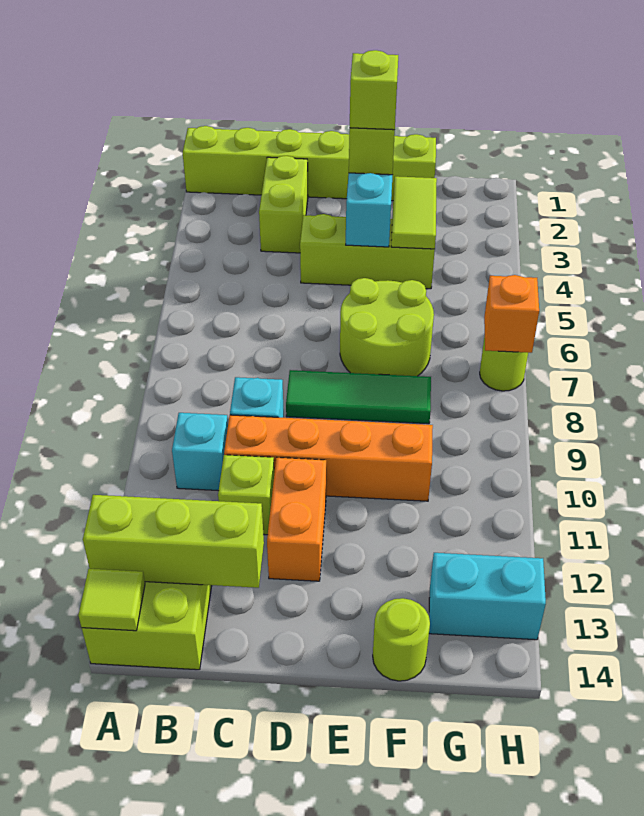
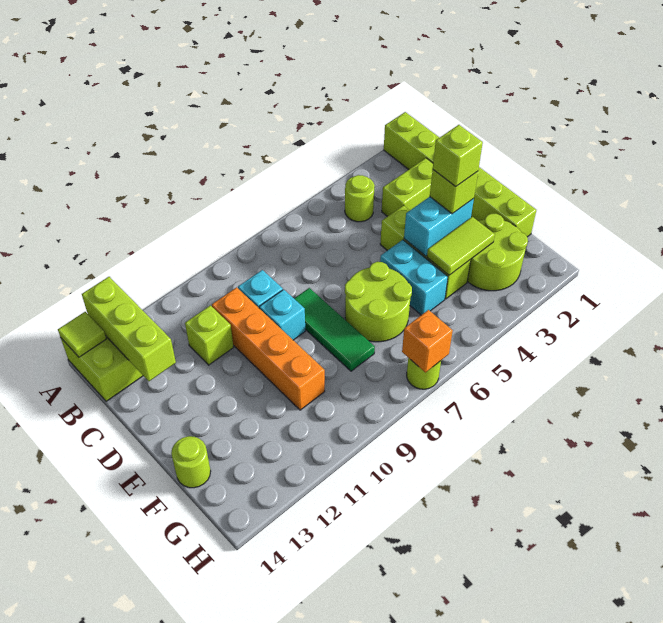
none -> lime 1x1 round brick [345,175,375,222]
cyan 1x1 brick [172,413,228,491] -> cyan 1x1 brick moved to [259,289,305,340]
orange 1x2 brick [267,458,326,581] -> none
none -> lime 2x2 round brick [467,214,528,291]
cyan 1x2 brick [429,553,546,640] -> cyan 1x2 brick moved to [380,240,448,315]

